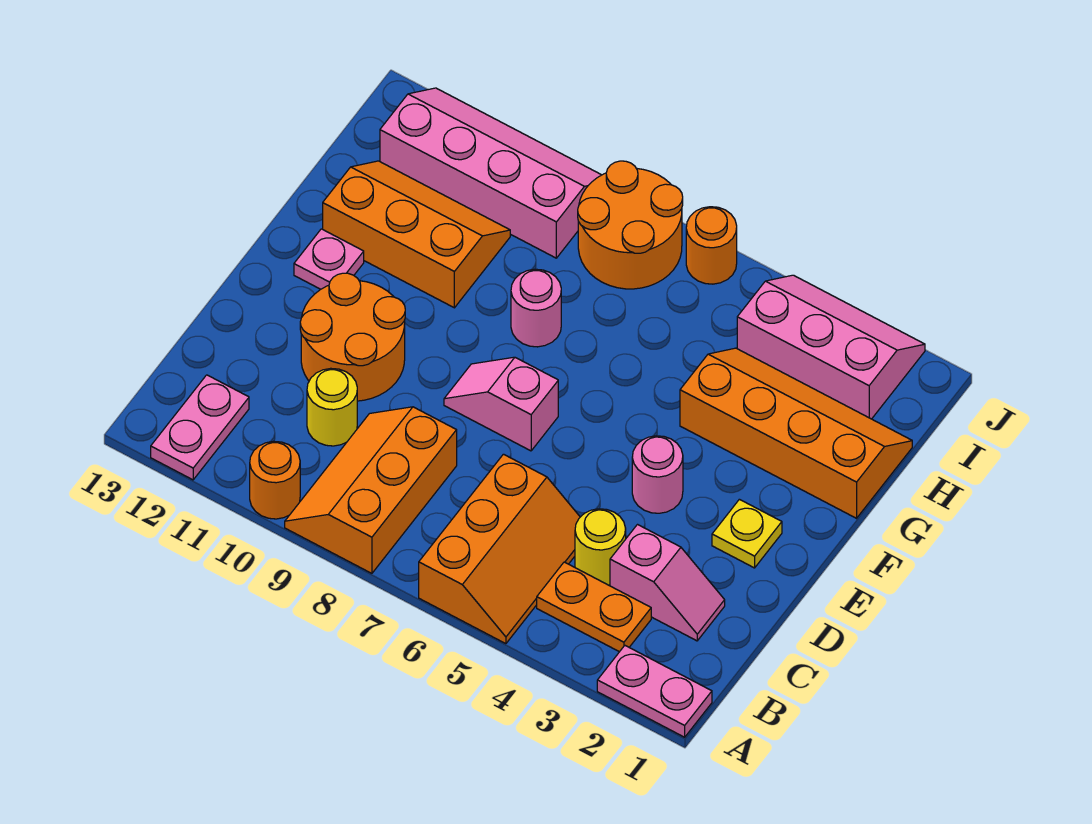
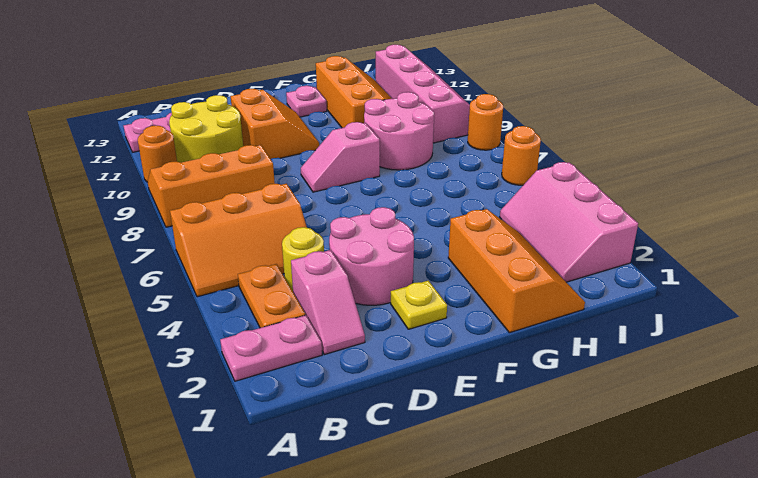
pink 1x2 plate [597,646,712,737] -> pink 1x2 plate turned to [220,315,322,381]
yellow 1x1 round brick [307,368,357,446] -> yellow 2x2 round brick [169,95,243,163]
orange 2x2 round brick [300,273,405,401] -> orange 2x2 slope [231,89,319,159]
pink 1x1 round brick [632,436,683,513] -> pink 2x2 round brick [329,207,414,305]
pink 1x2 slope [444,357,558,451] -> pink 1x2 slope turned to [301,122,380,192]
orange 2x4 slope [680,348,912,518] -> orange 2x3 slope [448,209,585,333]
pink 1x1 round brick [511,269,561,347] -> pink 2x2 round brick [364,92,434,170]
pink 2x3 slope [737,275,925,419] -> pink 2x3 slope turned to [500,162,638,282]
orange 2x2 round brick [578,161,683,289] -> orange 1x1 round brick [468,94,503,150]

